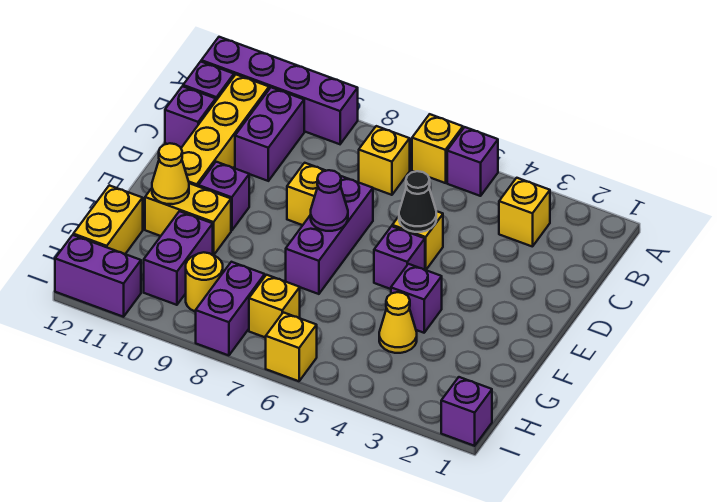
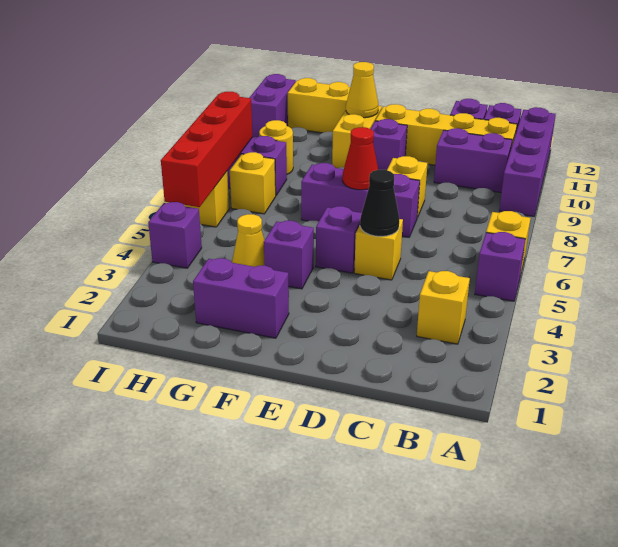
yellow 1x1 brick [359,126,410,195] -> none
purple 1x1 cone [311,170,348,231] -> red 1x1 cone [342,127,378,190]
purple 1x2 brick [144,211,213,305] -> purple 1x2 brick moved to [193,258,289,338]
purple 1x1 brick [441,377,492,446] -> purple 1x1 brick moved to [148,202,202,268]
none -> red 1x4 brick [161,92,252,207]

